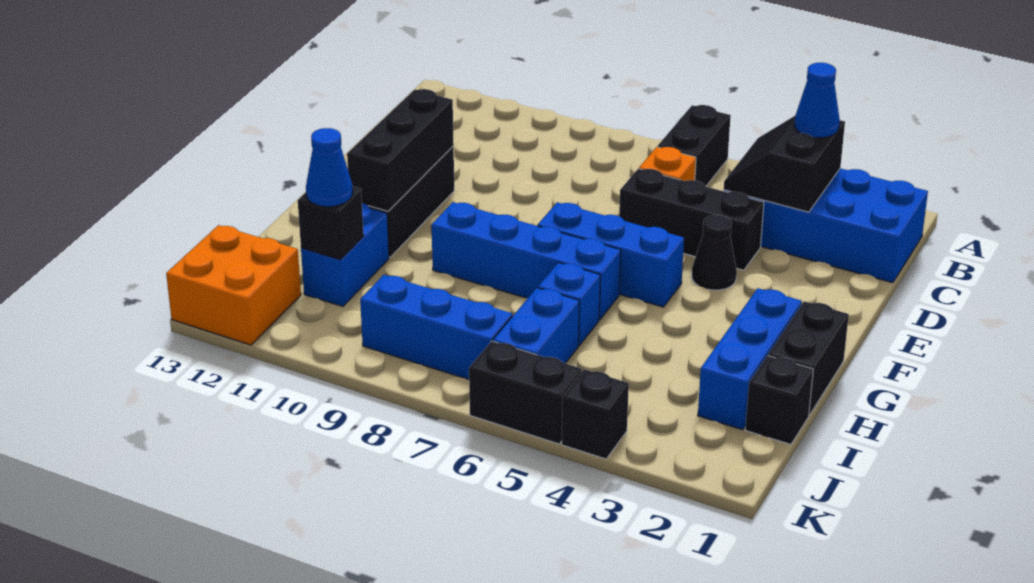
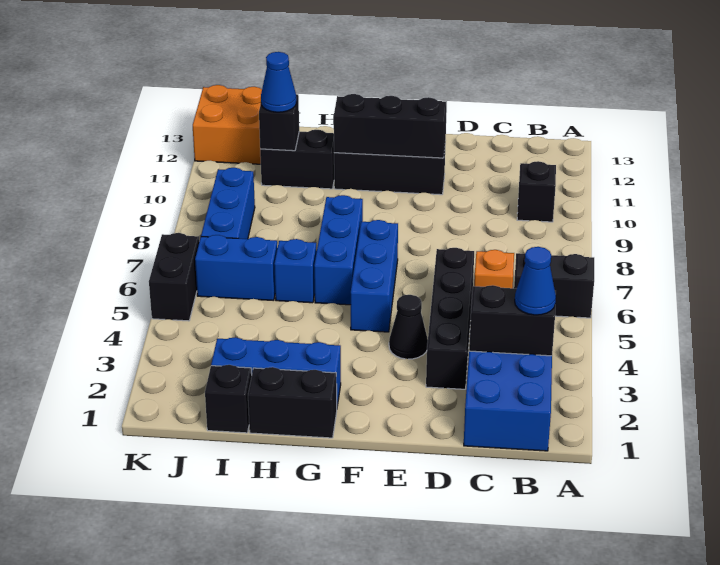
black 1x3 brick [619,169,764,270] -> black 1x4 brick [426,248,474,389]
blue 1x4 brick [432,202,621,320] -> blue 1x3 brick [314,195,363,305]
blue 1x2 brick [301,203,389,306] -> black 1x2 brick [260,130,334,189]
black 1x1 brick [562,369,629,459] -> black 1x1 brick moved to [517,161,556,222]

